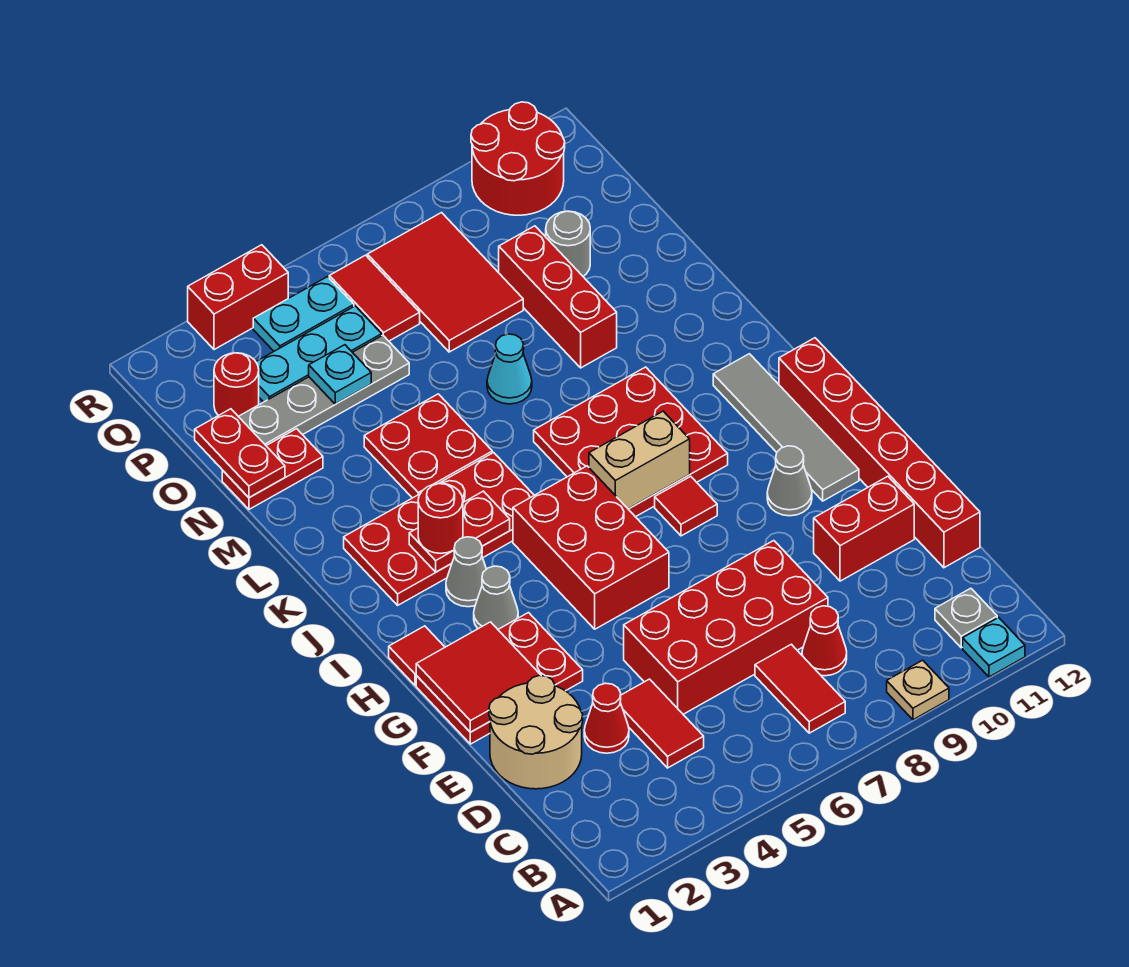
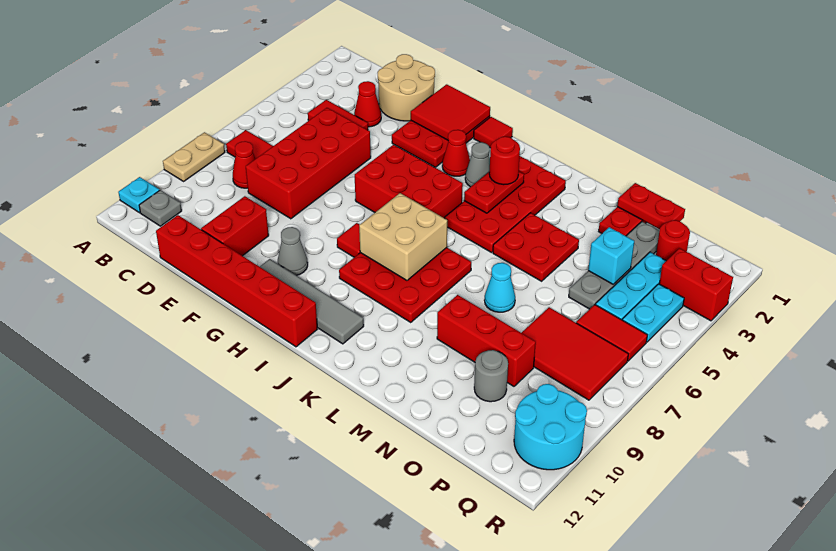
tan 1x1 plate [887,660,949,720] -> tan 1x2 plate [163,132,225,181]
grey 1x1 cone [474,566,518,629] -> red 1x1 cone [442,130,470,176]
tan 1x2 brick [589,411,690,509] -> tan 2x2 brick [359,193,447,280]
cyan 1x1 plate [309,345,371,404] -> cyan 1x1 brick [588,227,634,284]
red 2x2 round brick [471,102,565,215] -> cyan 2x2 round brick [514,384,587,470]
red 1x2 brick [188,245,288,350] -> red 1x2 brick turned to [659,248,733,321]

